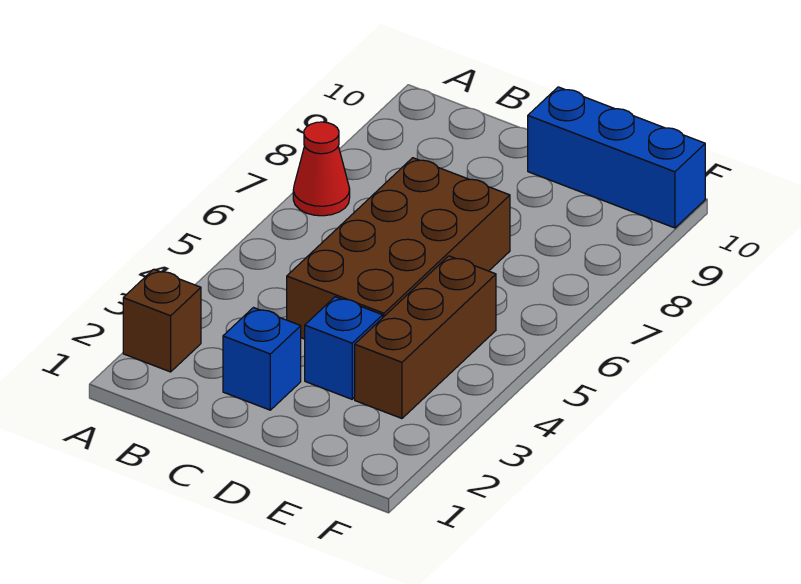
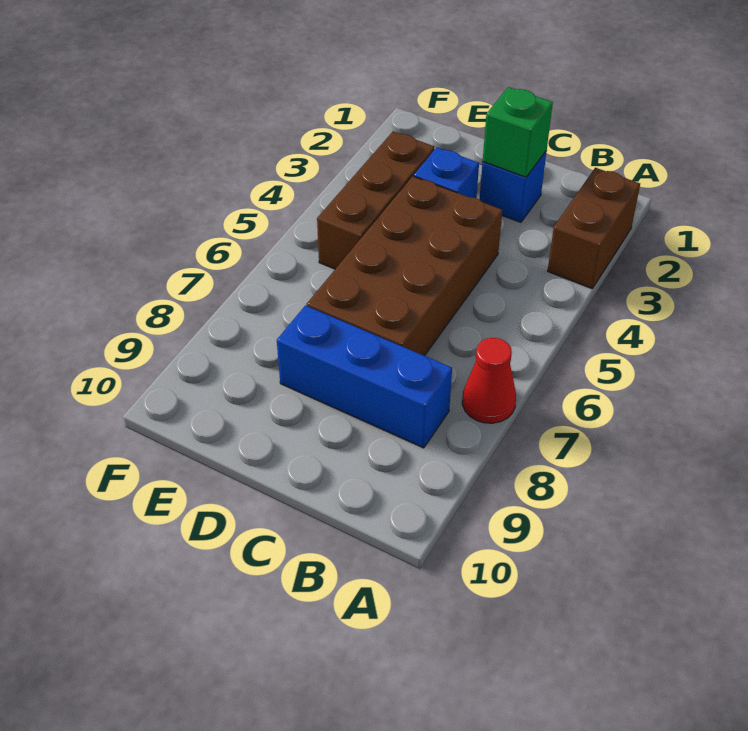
brown 1x1 brick [123,269,201,372] -> brown 1x2 brick [548,168,640,289]
none -> green 1x1 brick [483,87,553,177]
blue 1x3 brick [528,87,705,228] -> blue 1x3 brick moved to [277,305,452,448]

